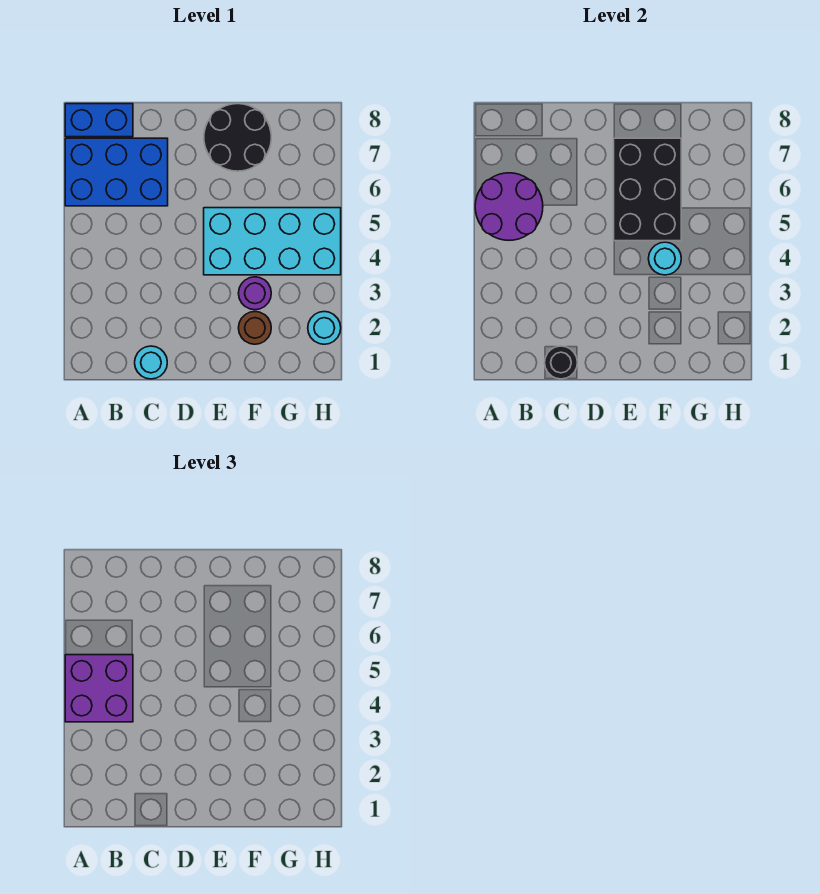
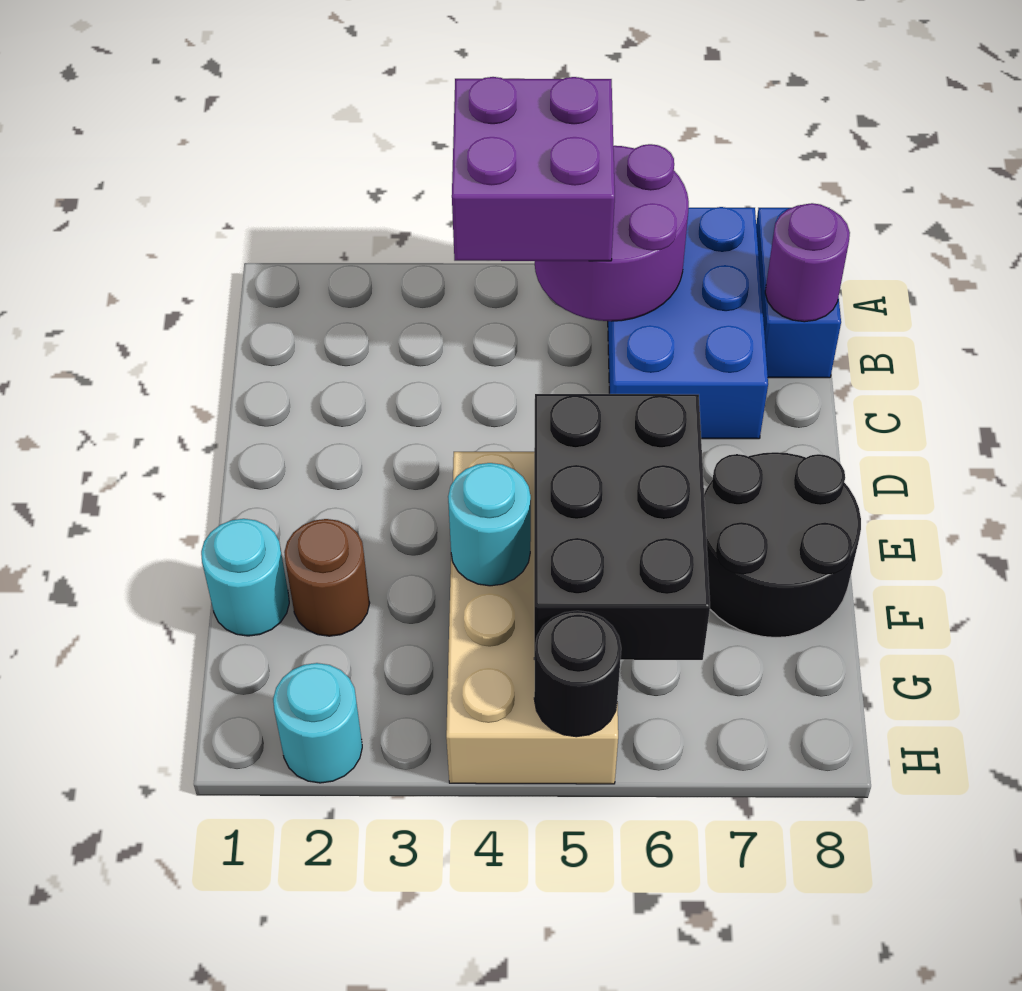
cyan 1x1 round brick [135,346,167,379] -> cyan 1x1 round brick moved to [201,519,289,636]
black 1x1 round brick [545,346,577,379] -> black 1x1 round brick moved to [534,611,621,737]
cyan 2x4 brick [204,208,341,275] -> tan 2x4 brick [446,452,618,784]
black 2x3 brick [614,138,681,241] -> black 2x3 brick turned to [534,394,710,660]
purple 1x1 round brick [238,277,271,310] -> purple 1x1 round brick moved to [765,203,850,322]

